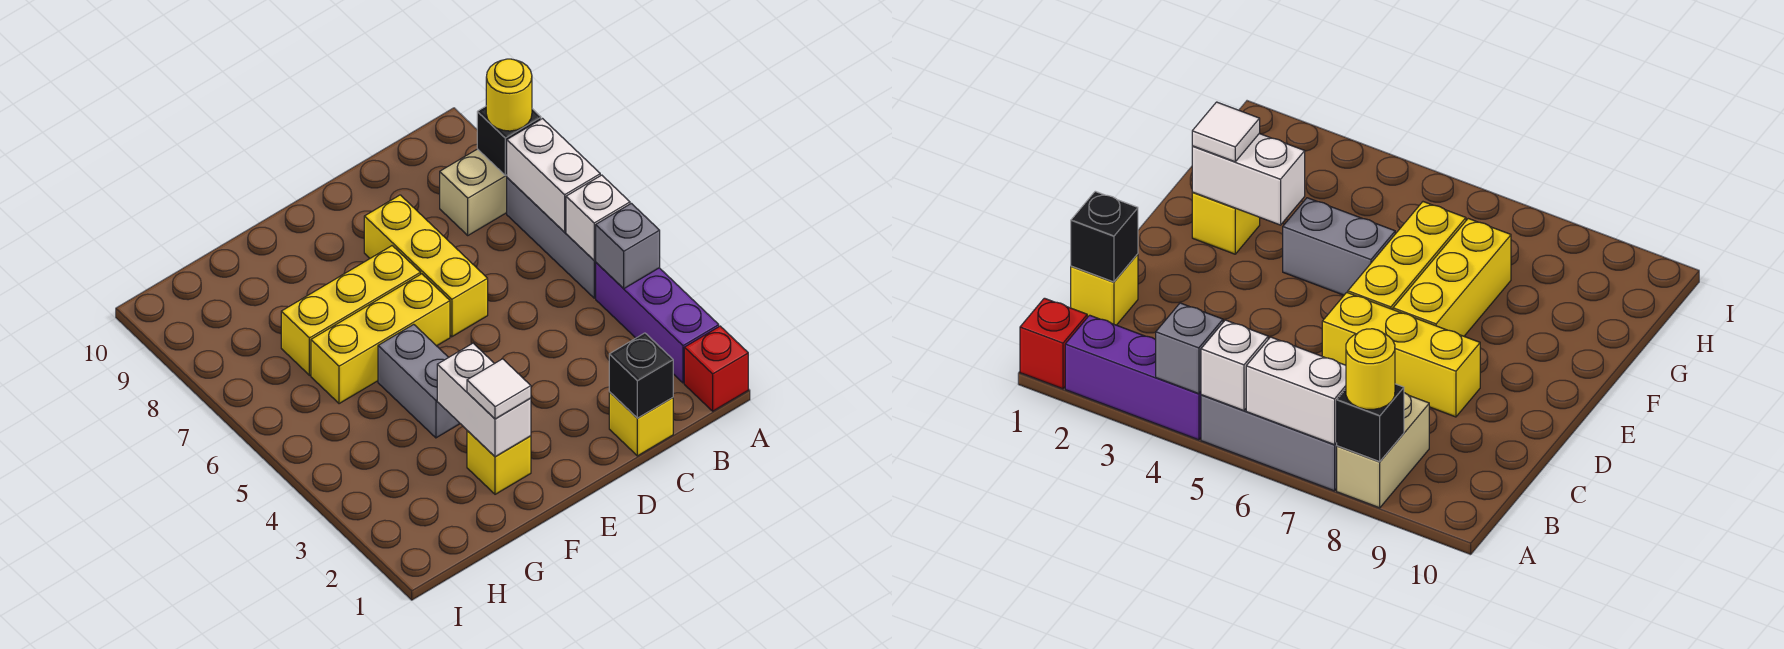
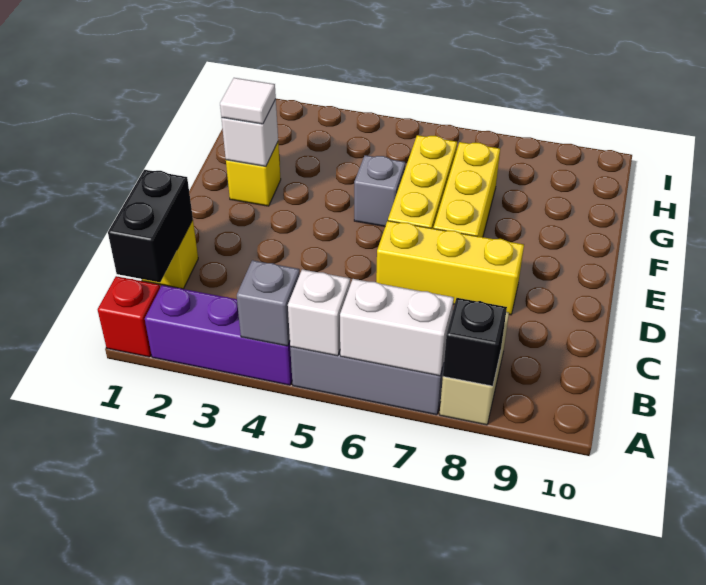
yellow 1x1 round brick [486,59,532,131] -> none
black 1x1 brick [609,333,673,418] -> black 1x2 brick [108,170,193,282]
white 1x2 brick [437,343,531,457] -> white 1x1 brick [221,99,278,166]
grey 1x2 brick [378,324,460,438] -> grey 1x1 brick [354,155,405,226]

